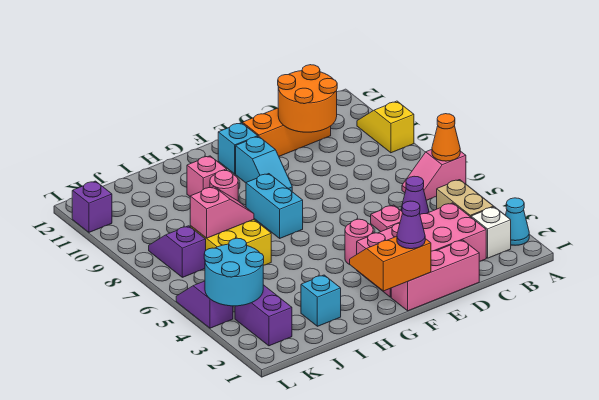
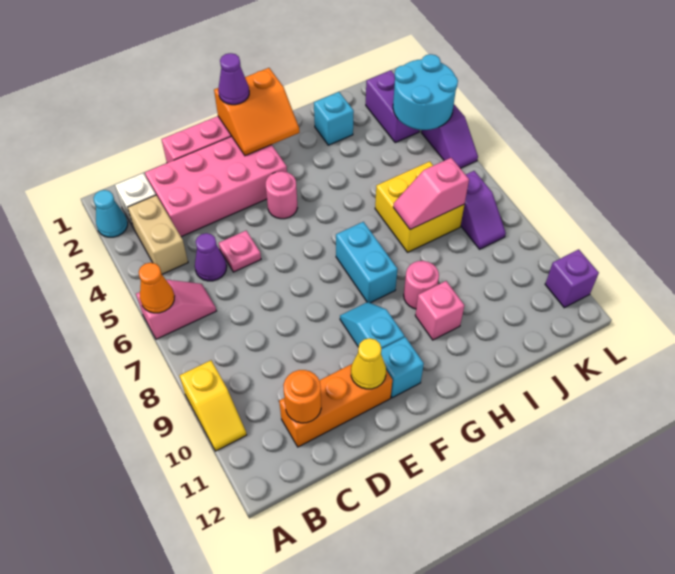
orange 2x2 round brick [278,65,337,132] -> orange 1x1 round brick [283,370,321,423]
none -> yellow 1x1 cone [351,338,386,389]

